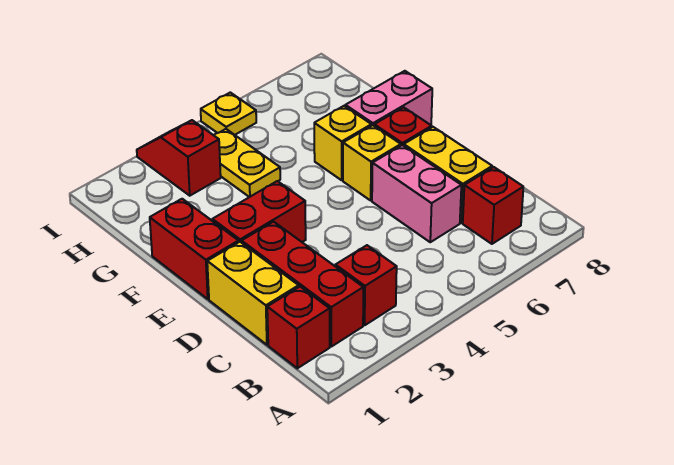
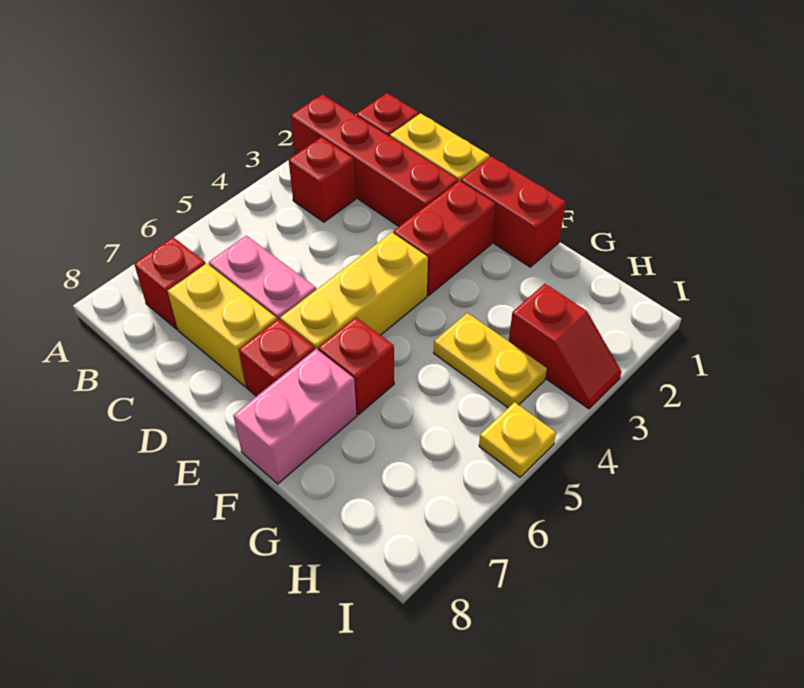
red 1x3 brick [242,222,363,347] -> red 1x4 brick [291,94,458,226]
yellow 1x1 brick [343,125,401,200] -> yellow 1x3 brick [280,232,428,350]
yellow 1x1 brick [314,106,371,180] -> red 1x1 brick [318,317,394,415]

